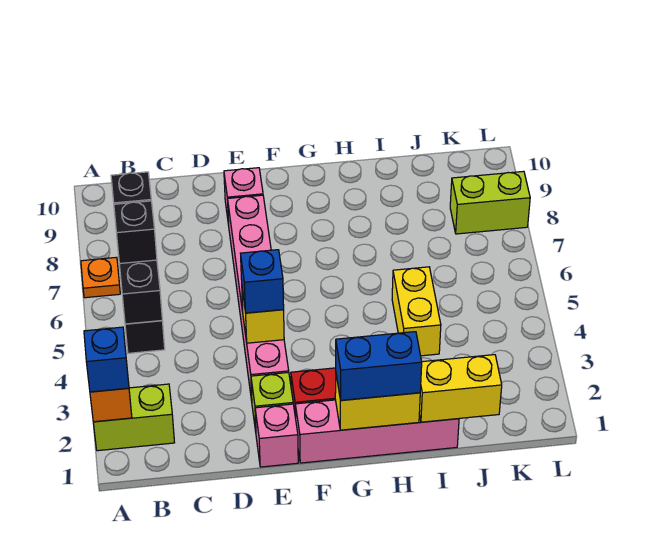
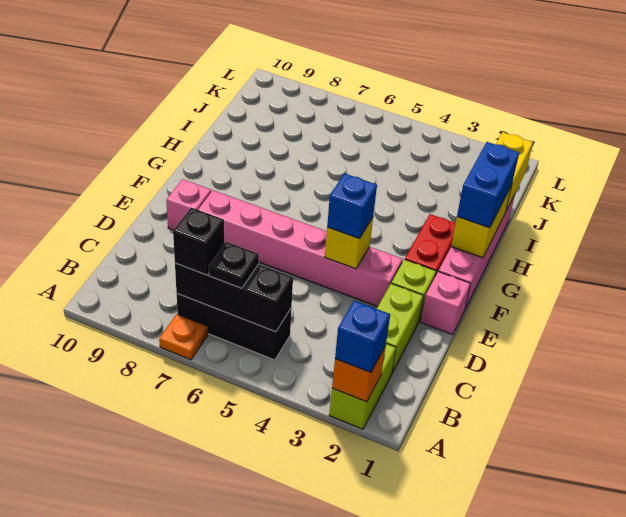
black 1x1 brick [114,201,157,264] -> black 1x1 plate [209,242,259,288]
yellow 1x2 brick [392,267,441,356] -> none
lime 1x2 brick [450,171,530,234] -> lime 1x2 brick moved to [377,284,423,373]

